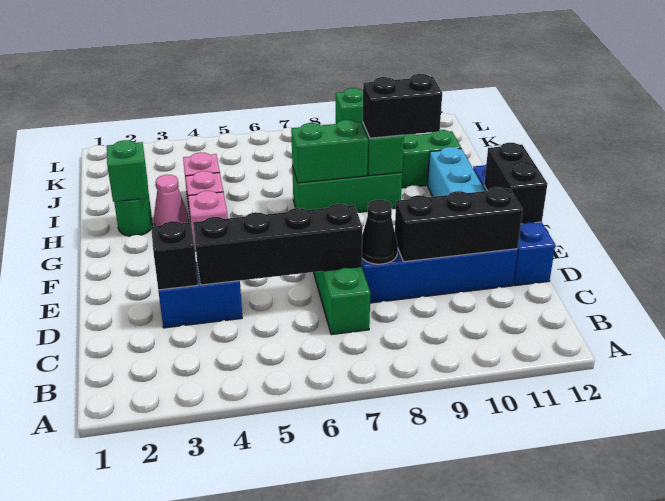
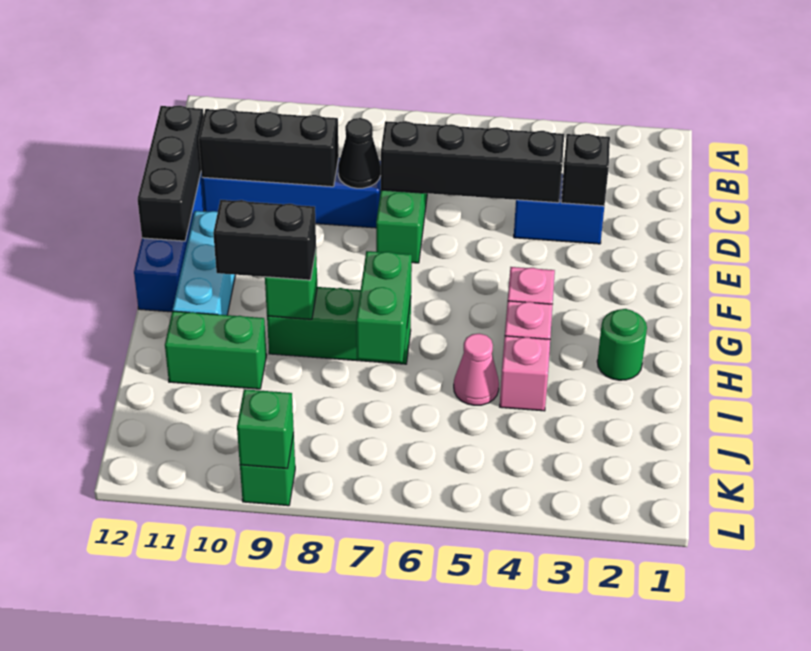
black 1x2 brick [484,143,547,224] -> black 1x3 brick [138,106,204,241]
green 1x1 brick [107,140,149,202] -> green 1x1 brick moved to [237,389,294,469]
pink 1x1 cone [154,175,189,226] -> pink 1x1 cone moved to [454,334,499,405]
green 1x2 brick [291,120,368,183] -> green 1x2 brick turned to [356,251,412,362]

